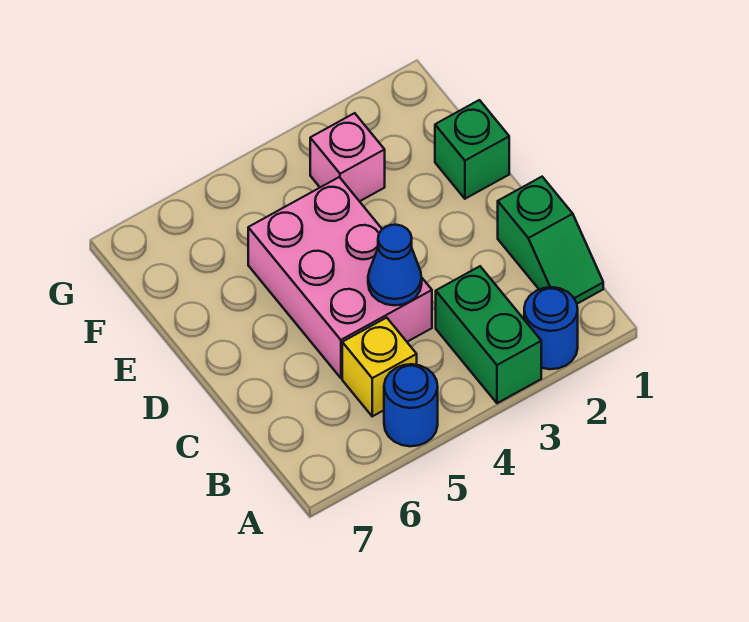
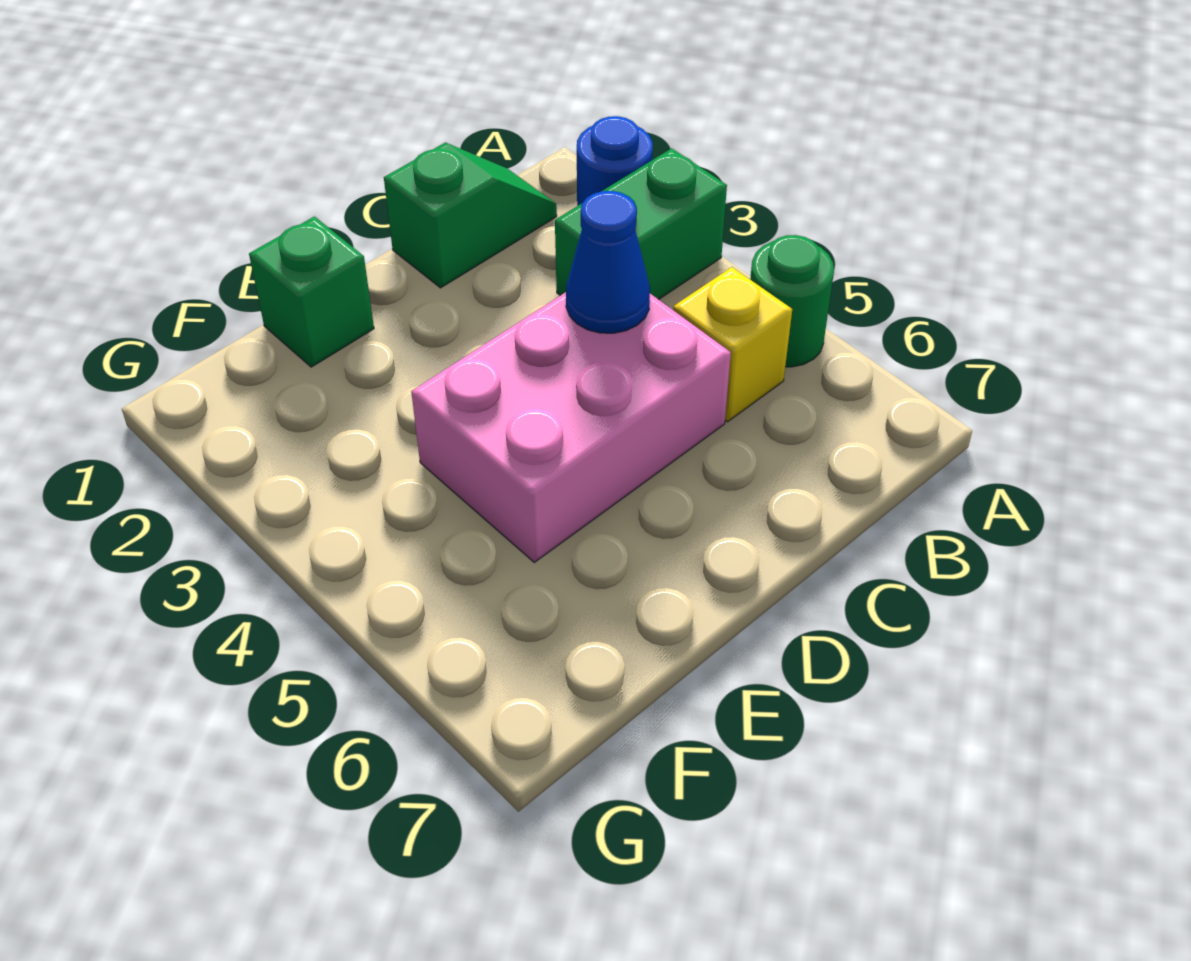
blue 1x1 round brick [384,364,438,446] -> green 1x1 round brick [750,235,834,367]
pink 1x1 brick [310,113,385,201] -> none

